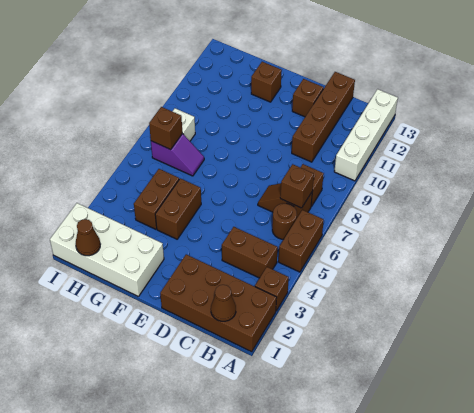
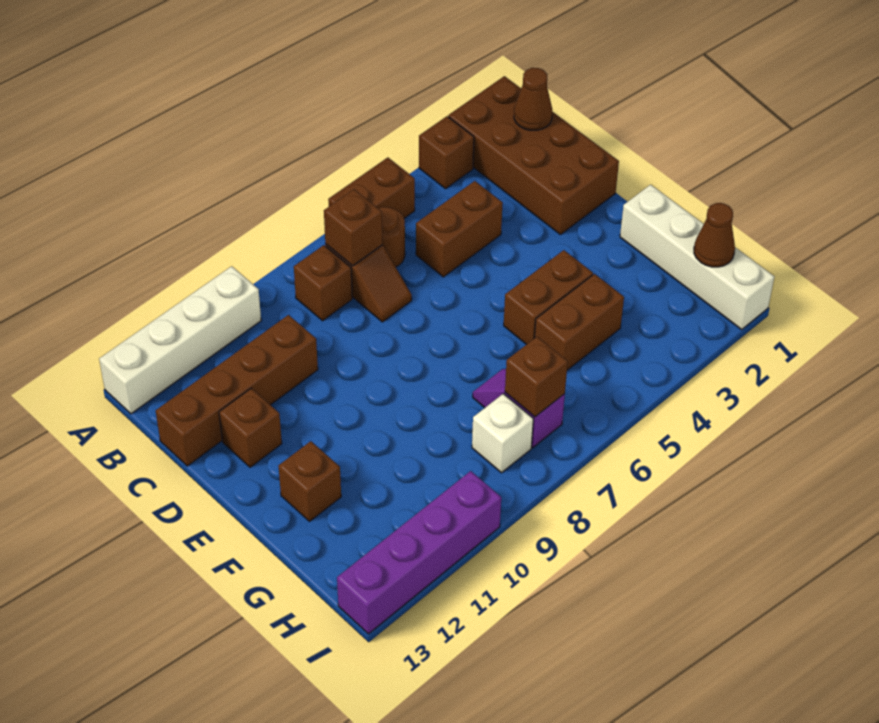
brown 1x2 brick [222,227,278,278] -> brown 1x2 brick turned to [416,181,503,277]
white 2x4 brick [50,203,164,296] -> white 1x4 brick [620,185,774,329]
none -> purple 1x4 brick [337,471,501,634]

